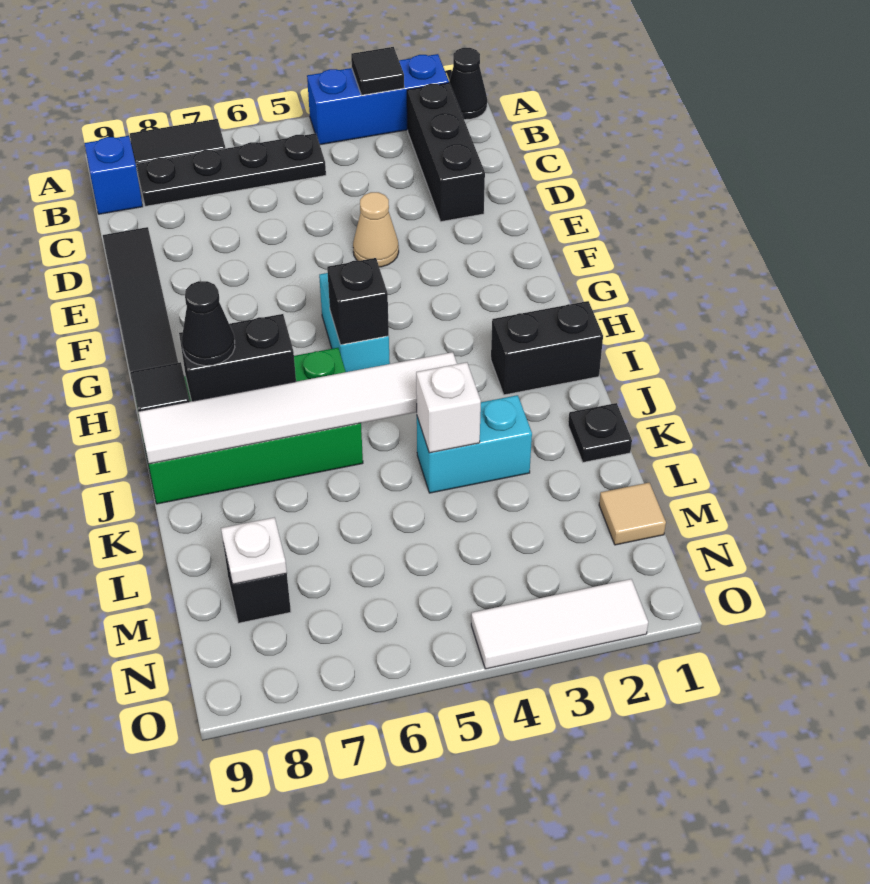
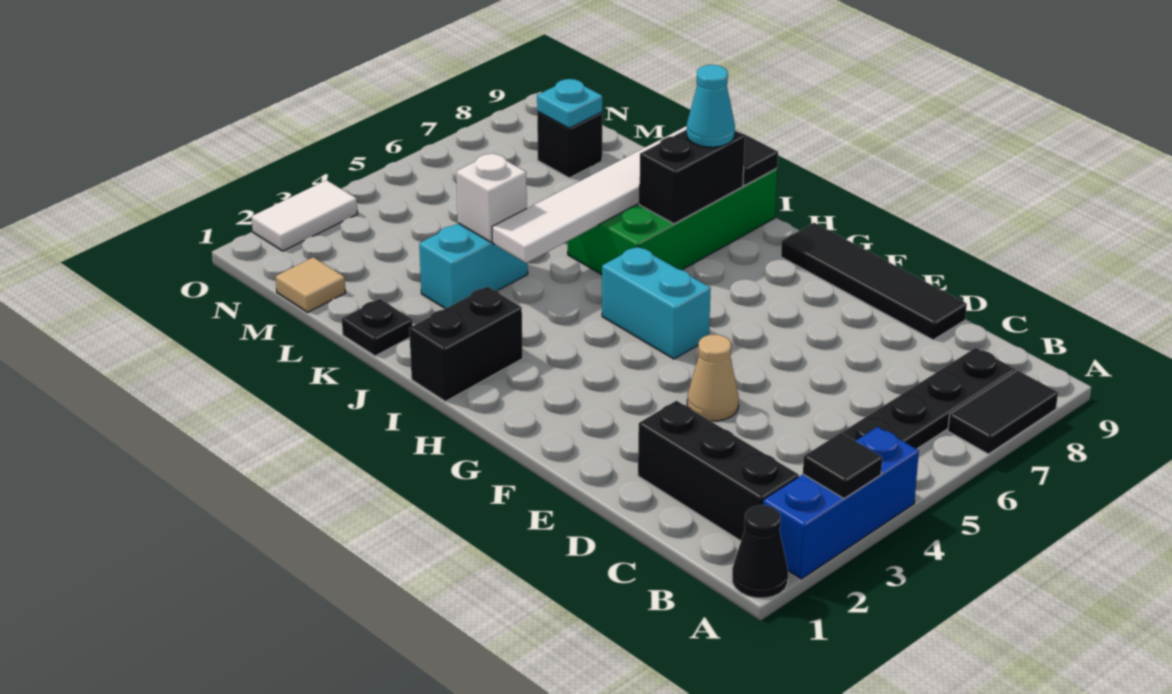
blue 1x1 brick [84,136,143,214] -> none
black 1x1 brick [327,258,389,345] -> none
black 1x1 cone [182,281,235,366] -> cyan 1x1 cone [687,65,735,147]
white 1x1 plate [221,517,287,584] -> cyan 1x1 plate [537,79,602,128]
white 1x3 tile [471,579,648,669] -> white 1x2 tile [252,180,357,251]

